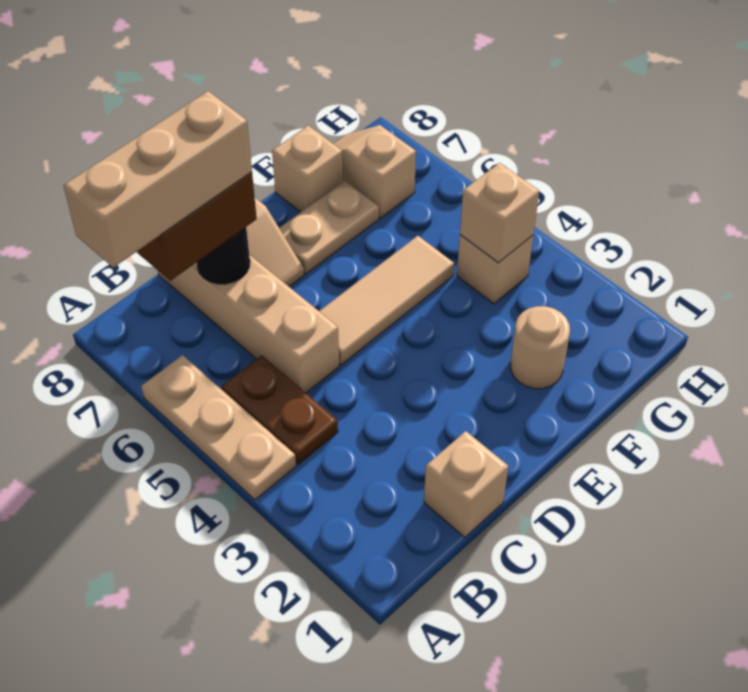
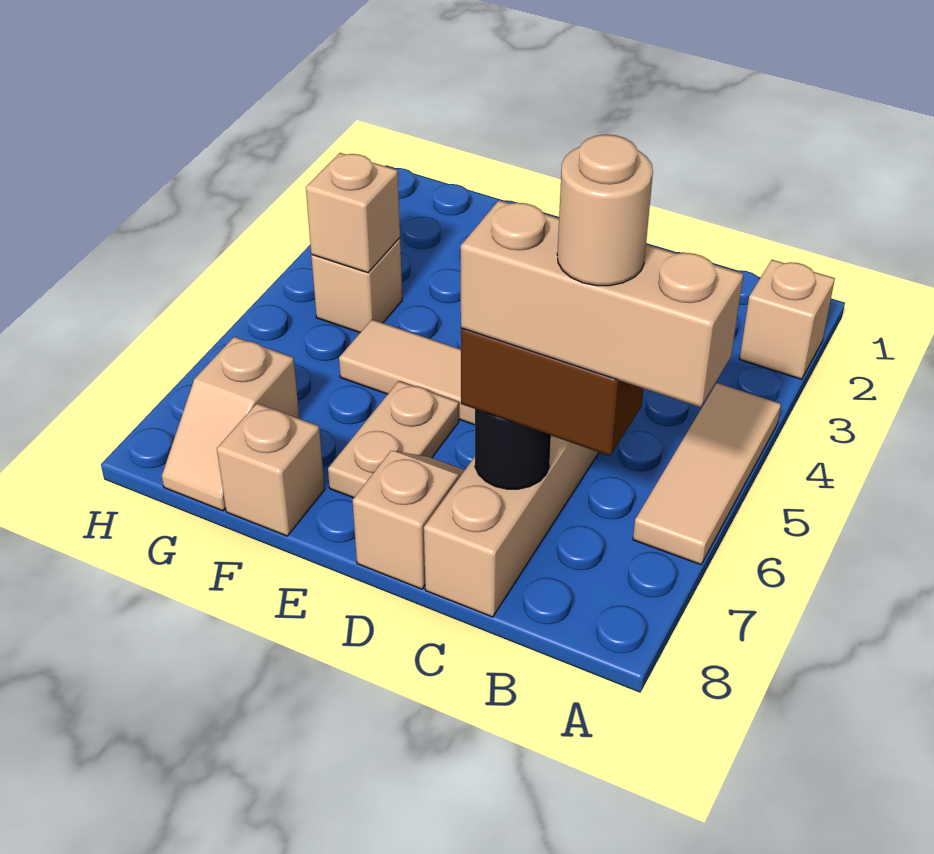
tan 1x3 plate [141,355,296,500] -> tan 1x3 tile [633,383,781,565]
brown 1x2 plate [222,355,338,464] -> none
tan 1x1 brick [424,431,508,537] -> tan 1x1 brick moved to [740,260,835,379]
tan 1x2 plate [279,181,379,274] -> tan 1x2 plate turned to [328,381,459,498]
tan 1x1 round brick [511,306,570,389] -> tan 1x1 round brick moved to [557,135,653,286]

